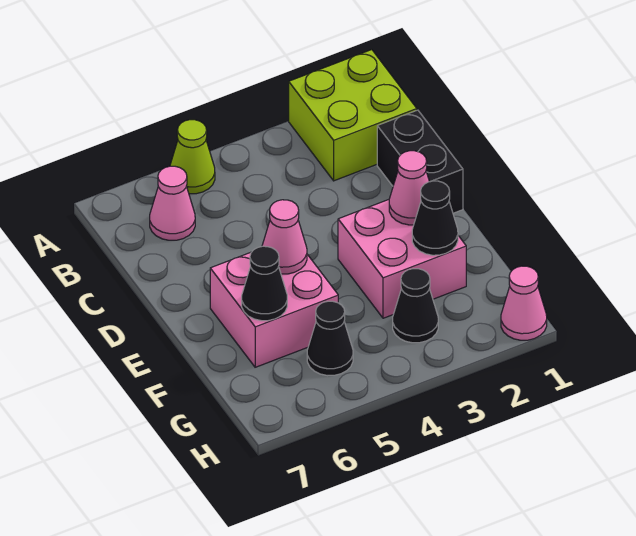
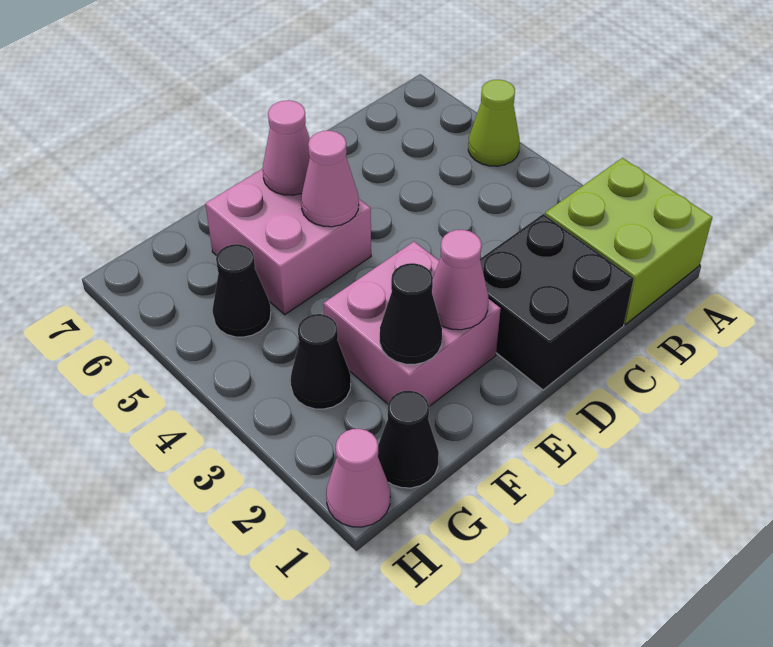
pink 1x1 cone [150,166,195,240] -> pink 1x1 cone moved to [263,100,310,195]
black 1x2 brick [377,110,463,213] -> black 2x2 brick [480,214,634,390]
black 1x1 cone [242,246,287,321] -> black 1x1 cone moved to [378,391,439,488]

